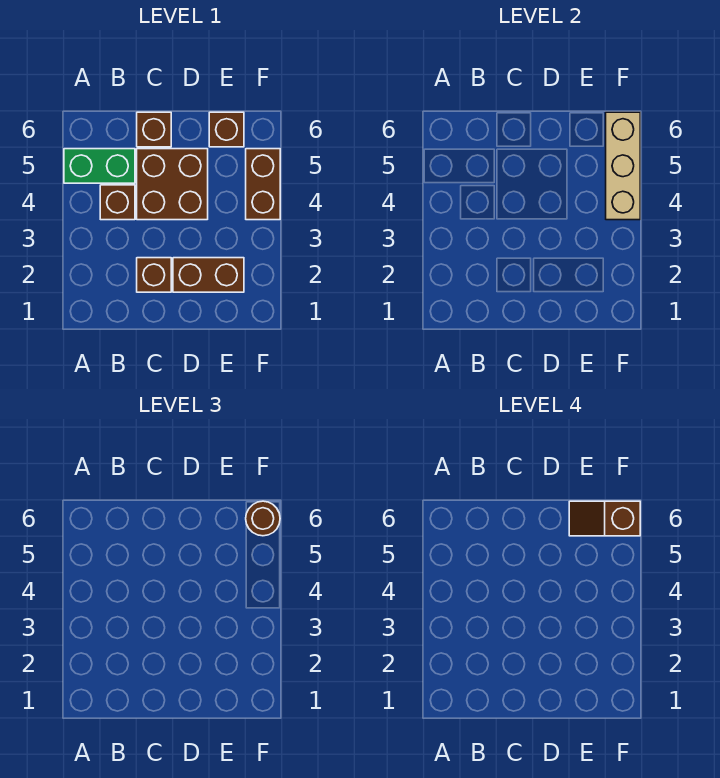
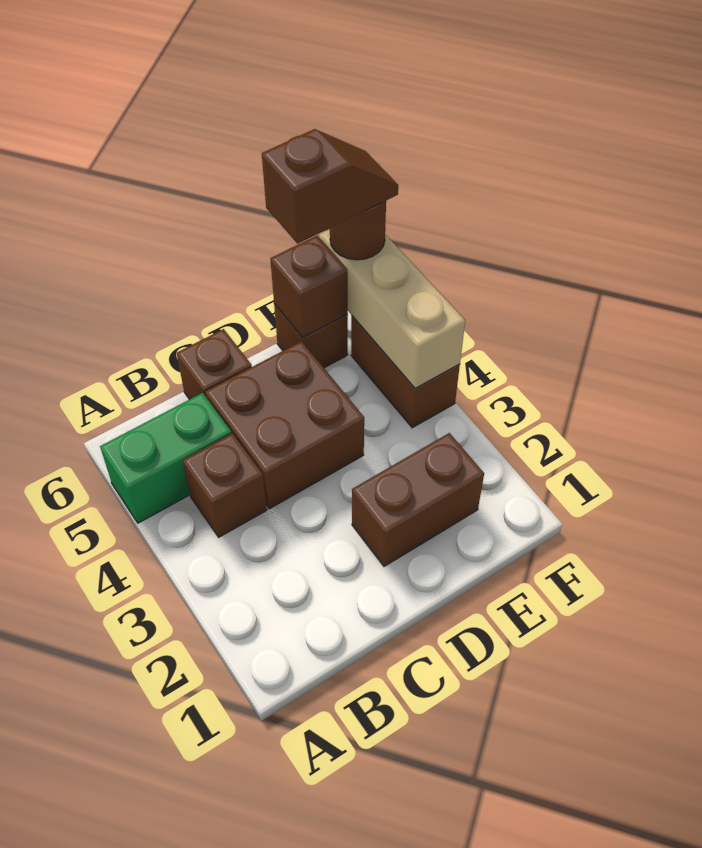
brown 1x1 brick [137,258,171,292] -> brown 1x1 brick moved to [270,236,348,337]
brown 1x2 slope [569,501,640,536] -> brown 1x2 slope turned to [262,129,398,244]

